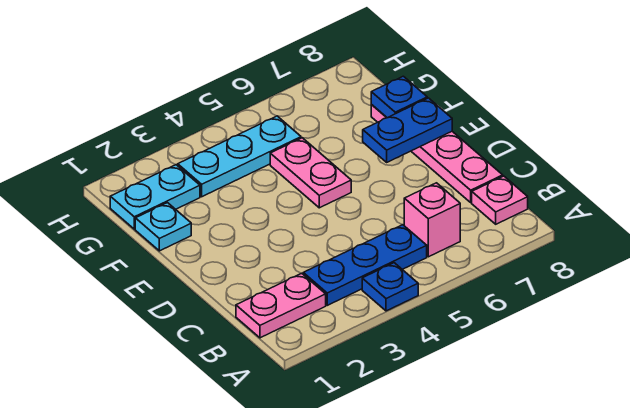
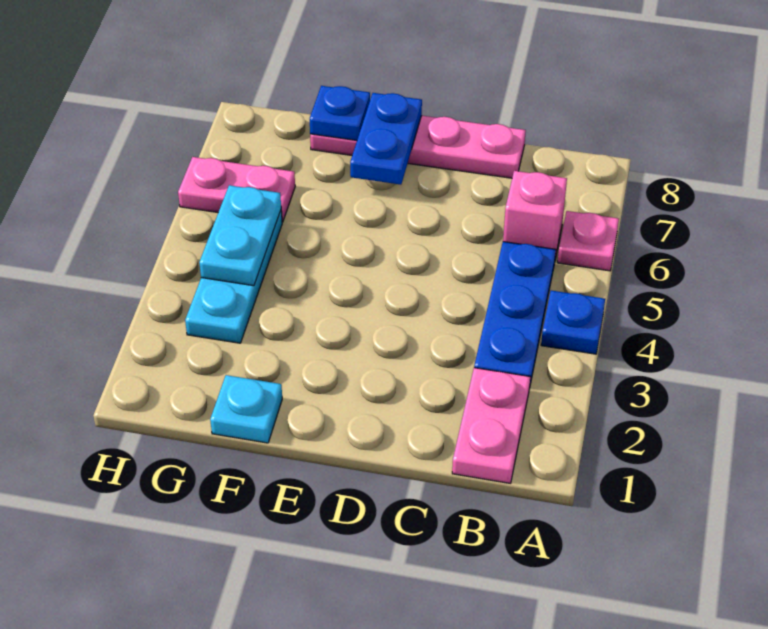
pink 1x1 plate [472,176,528,224] -> pink 1x1 plate moved to [557,211,619,271]
pink 1x2 plate [270,138,351,208] -> pink 1x2 plate moved to [178,157,295,222]
cyan 1x2 plate [110,165,200,229] -> cyan 1x2 plate moved to [199,185,281,286]

